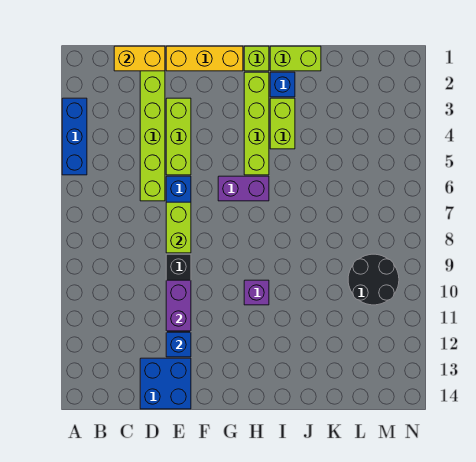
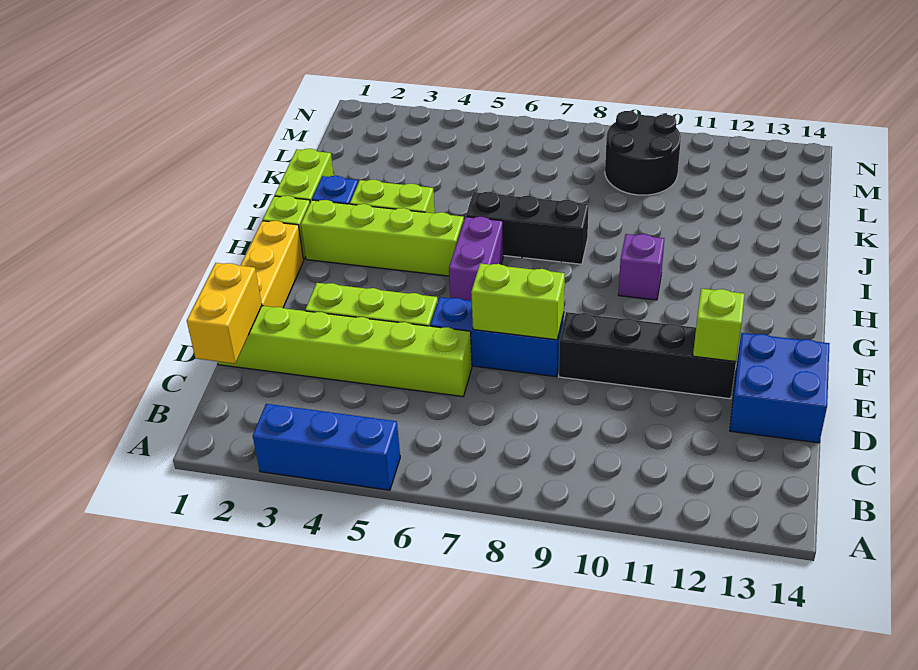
purple 1x2 brick [166,280,191,331] -> none
blue 1x1 brick [166,332,191,357] -> lime 1x1 brick [693,289,745,362]
none -> black 1x3 brick [466,192,589,264]

